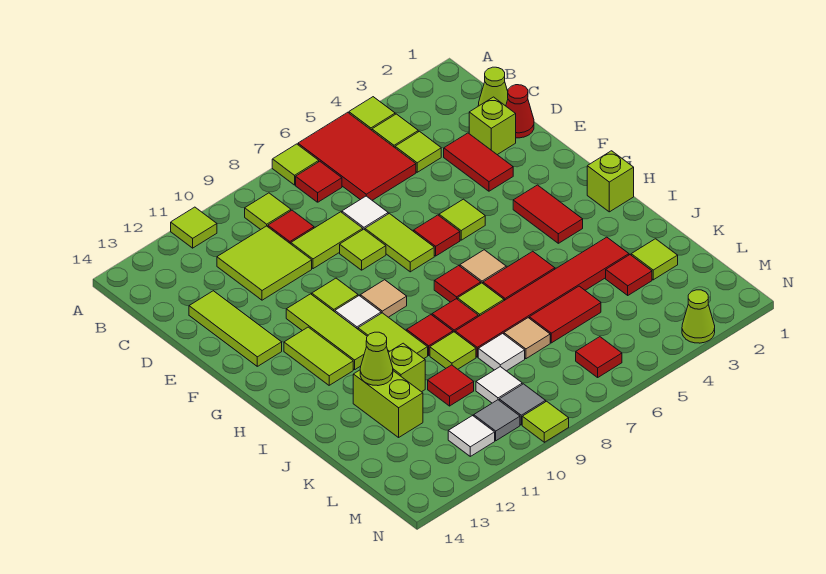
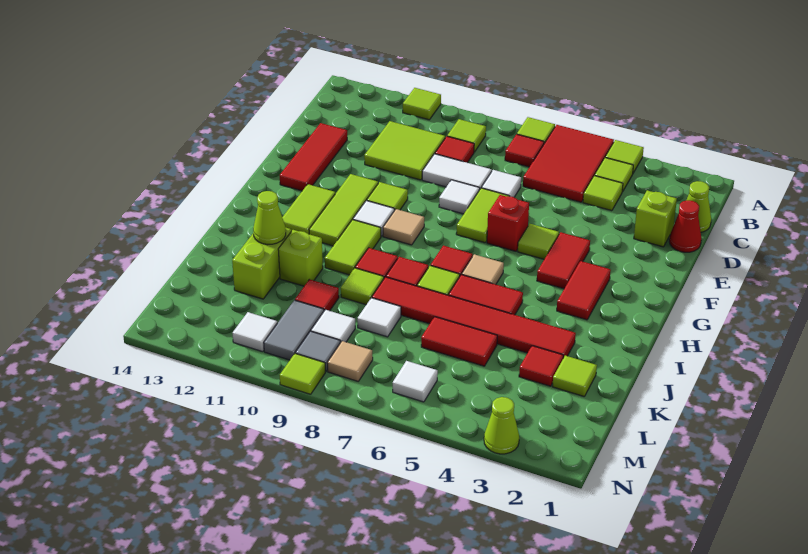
red 1x2 tile [444,133,513,191] -> red 1x2 tile moved to [537,232,590,289]
lime 1x2 tile [291,212,363,269] -> white 1x2 tile [422,154,492,190]
lime 1x3 tile [189,291,282,366] -> red 1x3 tile [280,123,347,191]
lime 1x1 tile [340,229,386,270] -> white 1x1 tile [439,180,480,214]
red 1x1 tile [414,215,460,256] -> red 1x1 brick [487,195,529,251]
lime 1x1 brick [587,151,634,212] -> none
tan 1x1 tile [504,318,550,359] -> tan 1x1 tile moved to [327,341,373,381]
red 1x1 tile [576,337,622,377] -> white 1x1 tile [393,361,438,402]
grey 1x1 tile [474,400,520,441] -> grey 1x2 tile [264,300,324,360]

